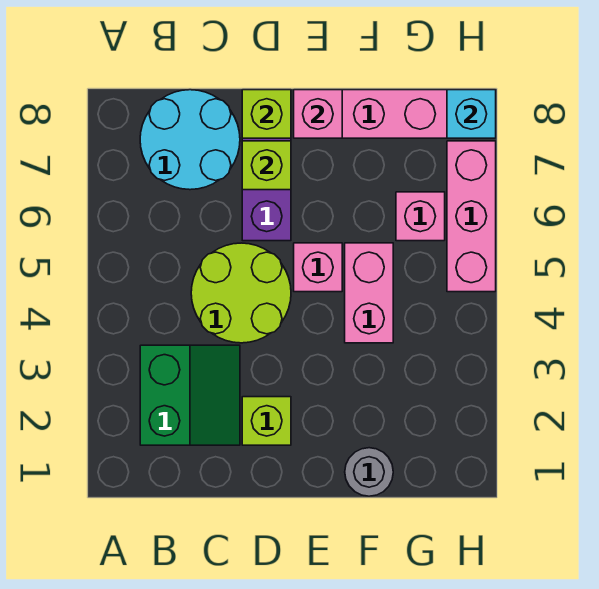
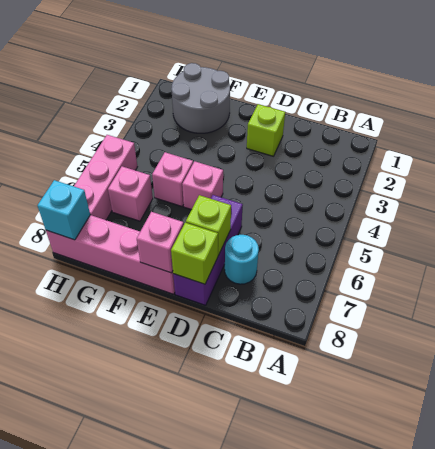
green 2x2 slope [140,345,240,445] -> none
cyan 2x2 round brick [140,90,240,190] -> cyan 1x1 round brick [225,235,259,284]
lime 2x2 round brick [191,243,291,343] -> none
grey 1x1 round brick [345,448,393,496] -> grey 2x2 round brick [171,63,230,133]
pink 1x2 brick [345,243,393,343] -> pink 1x1 brick [152,152,193,206]

